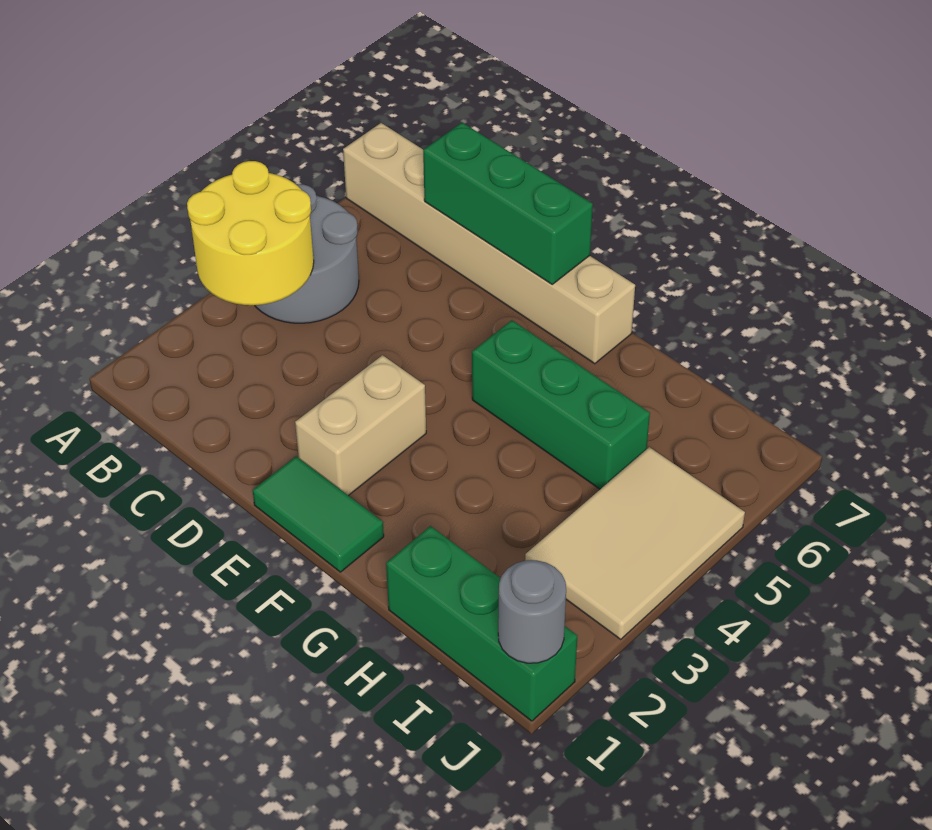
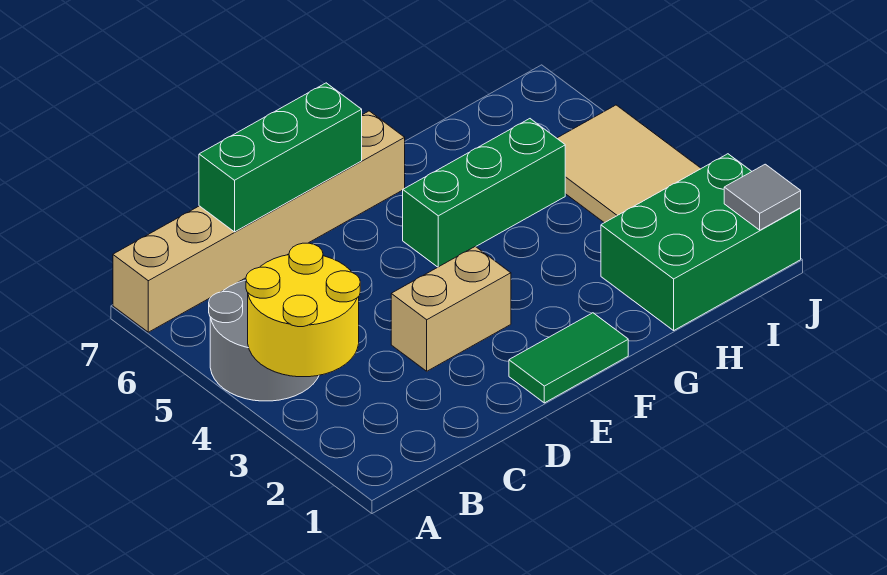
tan 1x2 brick [295,355,426,496] -> tan 1x2 brick turned to [391,246,511,371]
green 1x3 brick [386,526,577,721] -> green 2x3 brick [601,154,801,330]
grey 1x1 round brick [498,560,566,663] -> grey 1x1 tile [724,164,801,230]

